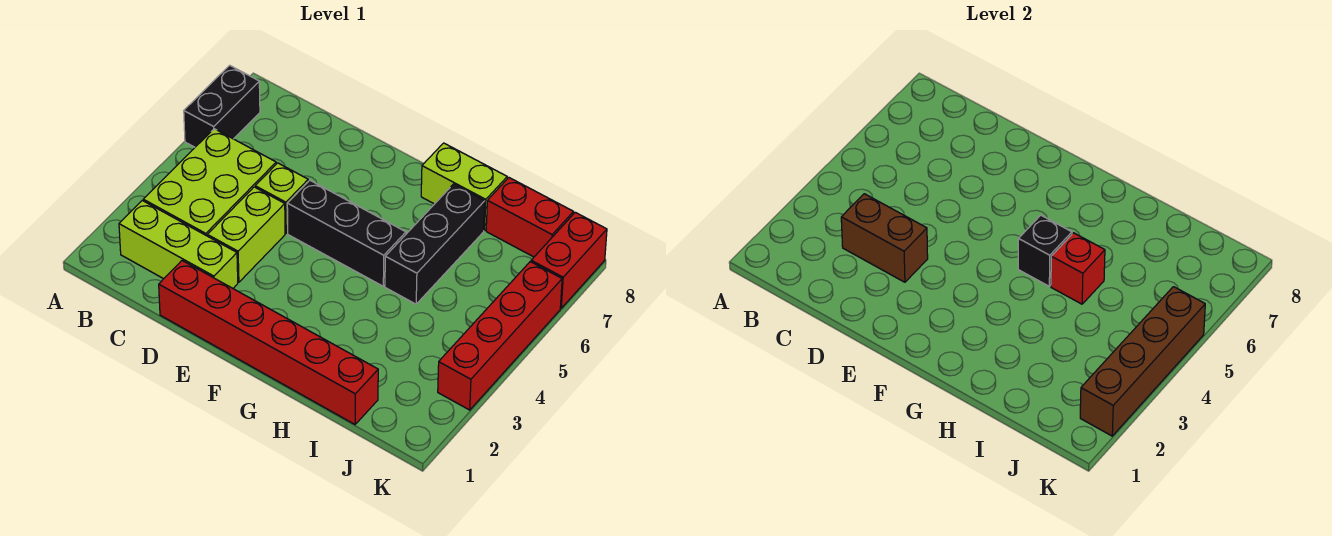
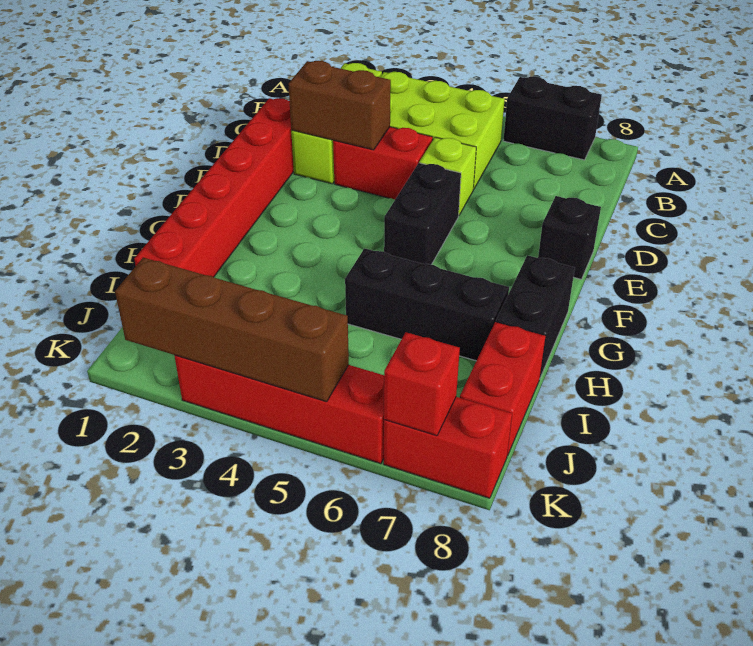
brown 1x2 brick [841,194,928,282] -> brown 1x2 brick turned to [288,61,391,150]
lime 1x2 brick [207,187,285,282] -> red 1x2 brick [333,127,433,200]
black 1x3 brick [287,180,406,286] -> black 1x2 brick [384,163,461,265]
black 1x1 brick [1018,215,1072,286] -> black 1x1 brick moved to [538,196,601,279]
lime 1x2 brick [421,143,507,231] -> black 1x2 brick [496,255,575,378]
red 1x1 brick [1051,233,1105,304] -> red 1x1 brick moved to [384,332,460,436]

